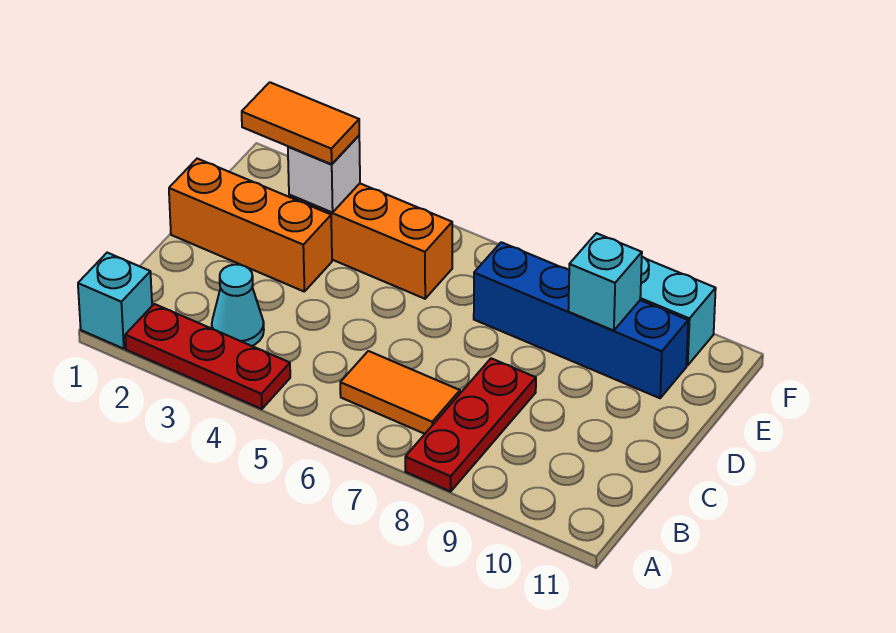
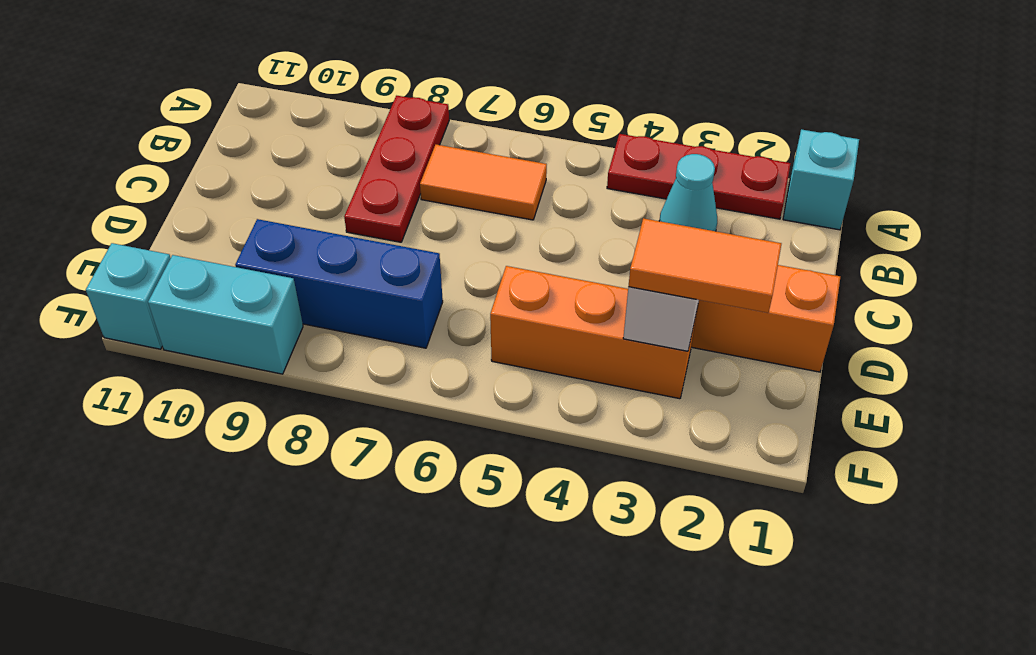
blue 1x4 brick [474,242,688,398] -> blue 1x3 brick [235,219,443,348]
cyan 1x1 brick [568,233,642,331] -> cyan 1x1 brick moved to [86,243,171,349]

